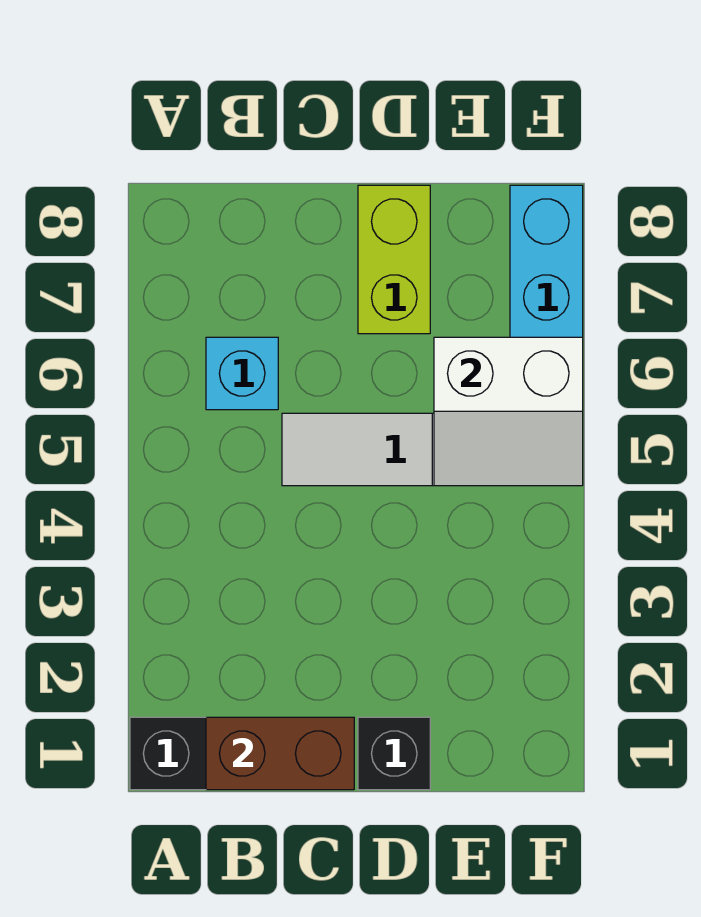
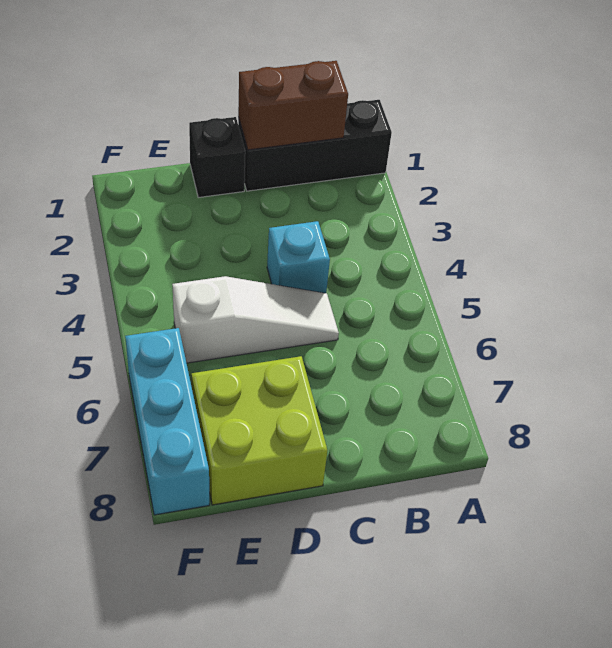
cyan 1x1 brick [206,337,278,410] -> cyan 1x1 brick moved to [267,221,330,293]
lime 1x2 brick [358,185,430,334] -> lime 2x2 brick [192,356,327,505]
white 2x2 slope [434,337,583,486] -> none

